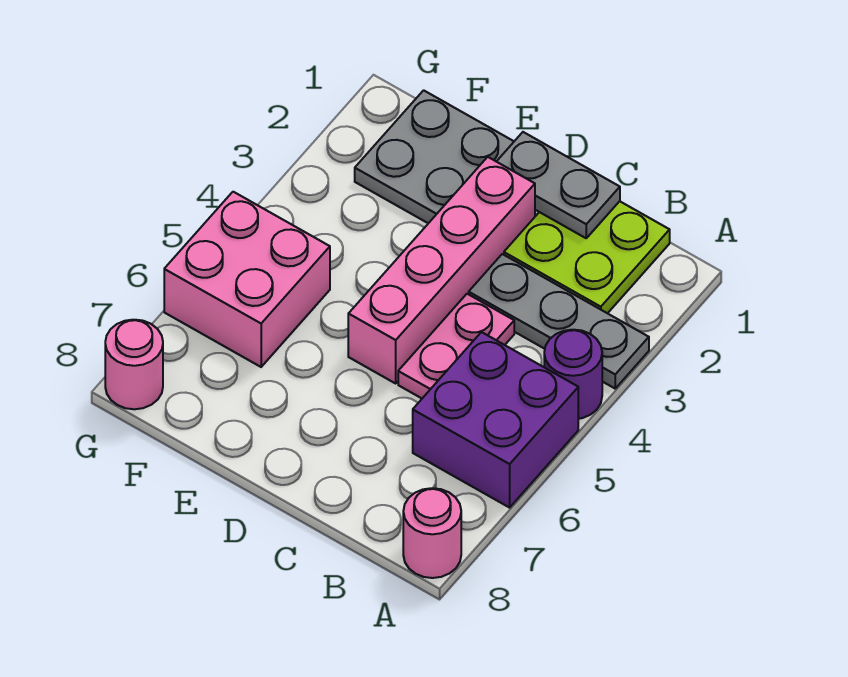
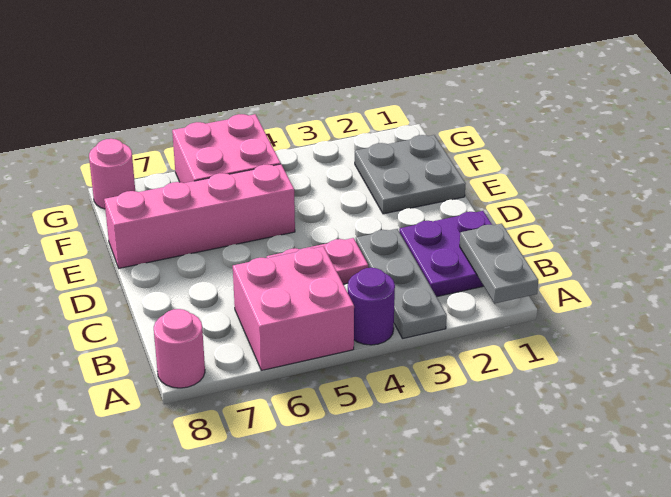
purple 2x2 brick [413,332,578,508] -> pink 2x2 brick [233,246,354,370]
lime 2x2 plate [504,201,670,313] -> purple 2x2 plate [399,211,492,297]
grey 1x2 plate [496,132,620,238] -> grey 1x2 plate moved to [460,224,538,304]
pink 1x4 brick [348,157,535,383] -> pink 1x4 brick moved to [104,164,295,268]

